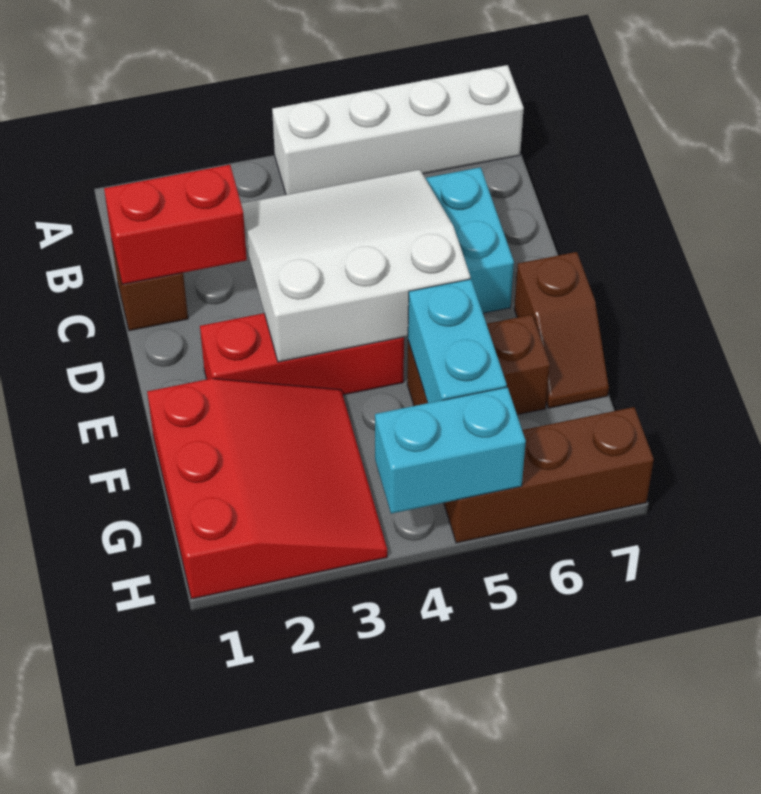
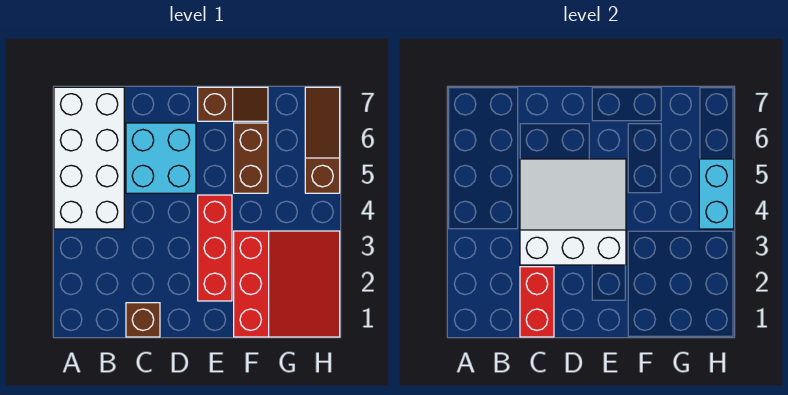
white 1x4 brick [272,65,524,195] -> white 2x4 brick [54,87,124,229]
white 3x3 slope [241,170,470,362] -> white 3x3 slope turned to [520,159,626,265]
red 3x3 slope [147,379,387,599] -> red 3x3 slope turned to [234,231,340,337]
cyan 1x2 brick [408,279,507,403] -> none
brown 1x3 brick [444,407,654,543] -> brown 1x3 slope [305,87,340,193]

